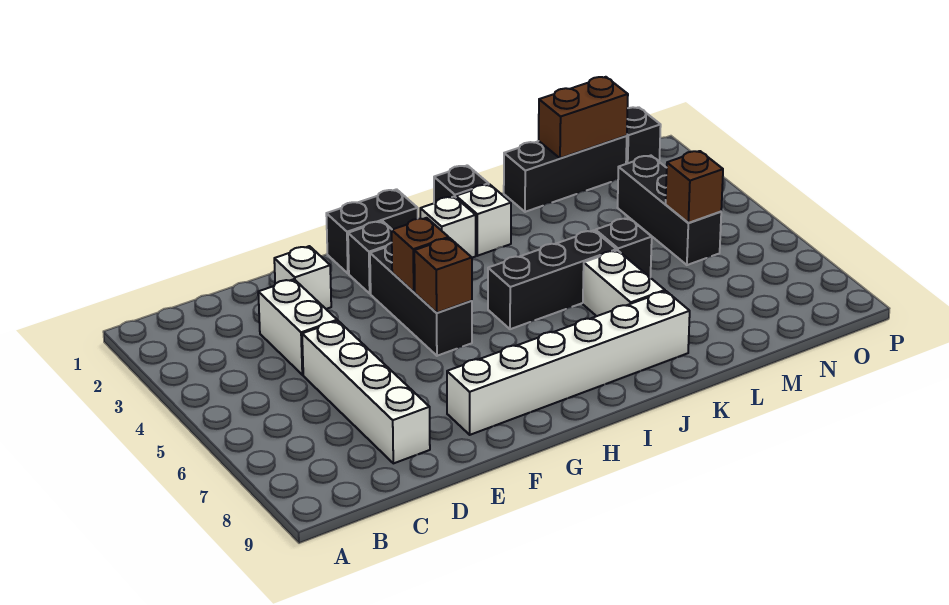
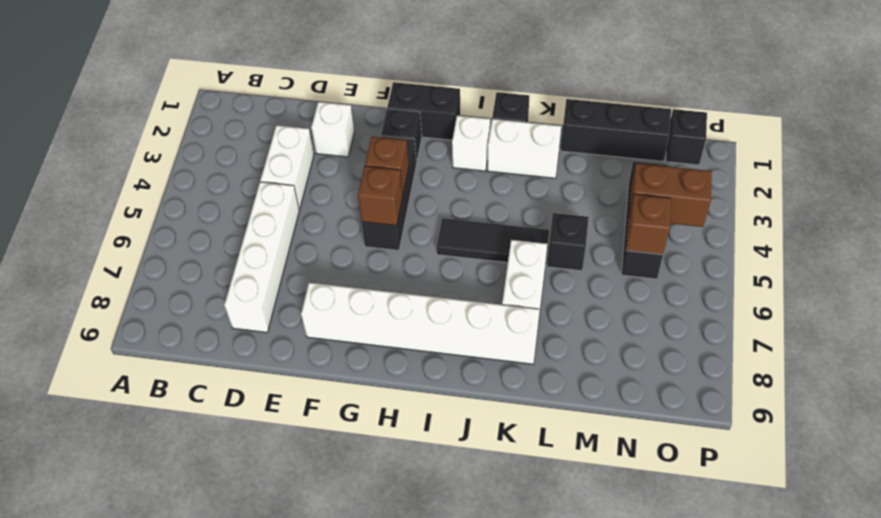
black 1x3 brick [488,230,616,329] -> black 1x3 tile [437,218,549,263]
white 1x1 brick [456,184,511,256] -> white 1x2 brick [487,119,561,178]
brown 1x2 brick [539,77,628,158] -> brown 1x2 brick moved to [629,163,712,227]

